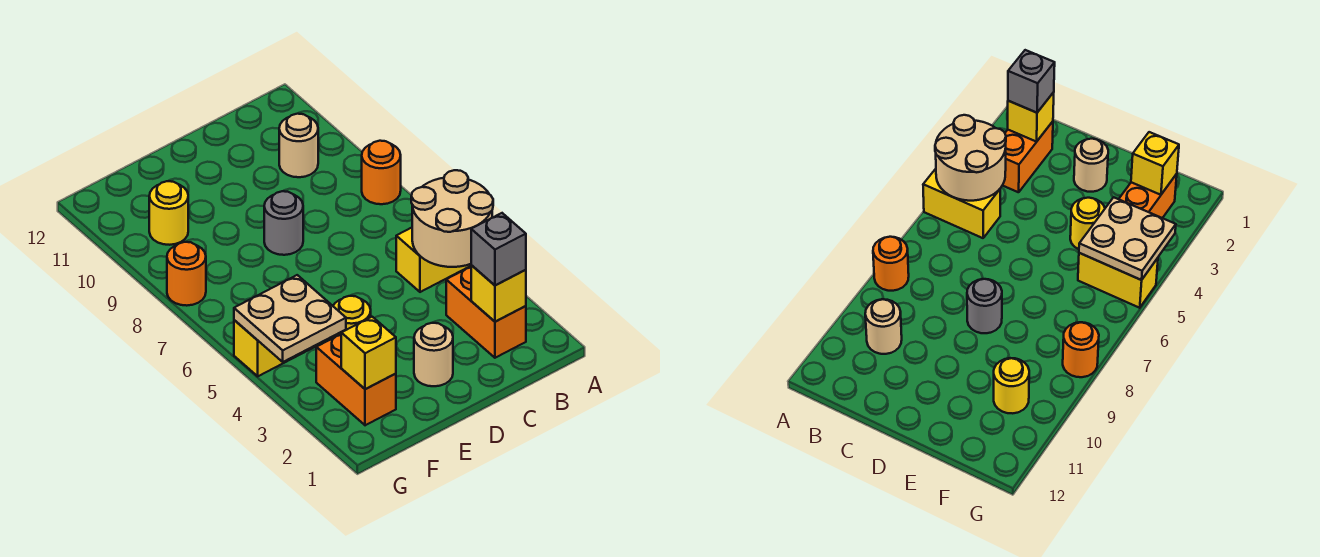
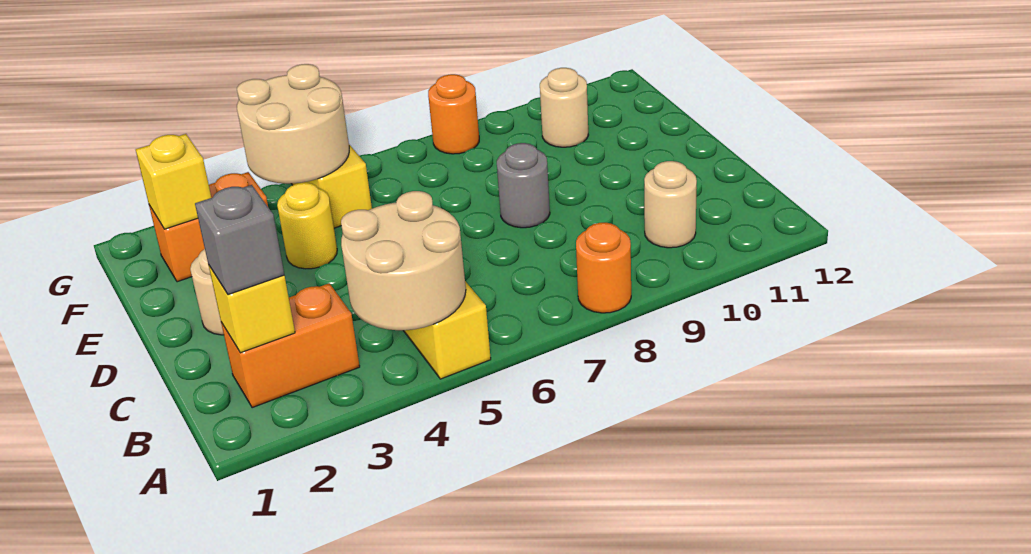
tan 2x2 plate [234,275,346,362] -> tan 2x2 round brick [237,64,349,184]
yellow 1x1 round brick [149,181,188,245] -> tan 1x1 round brick [540,68,588,147]

